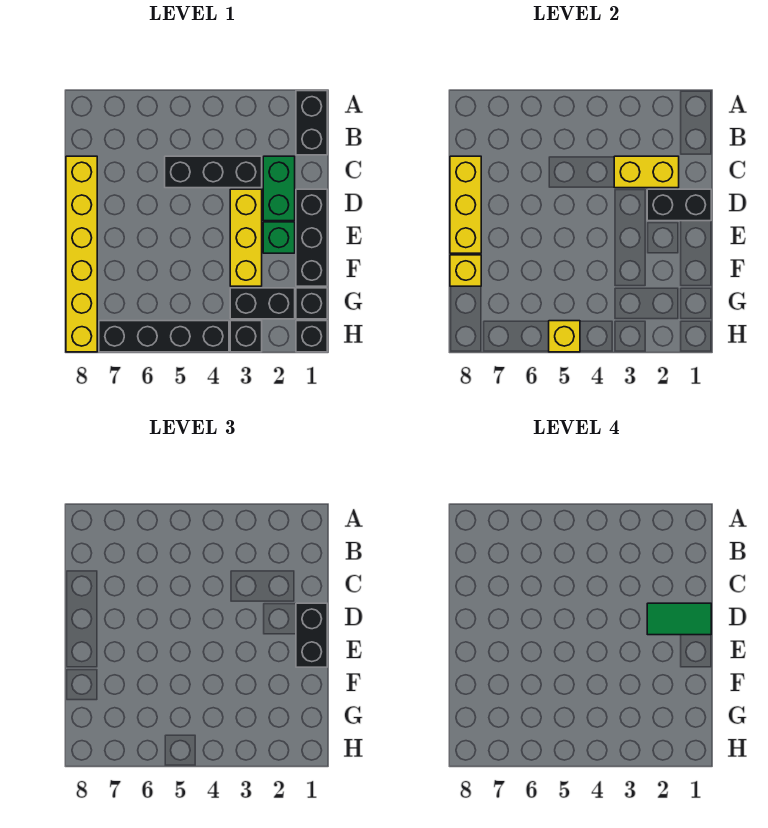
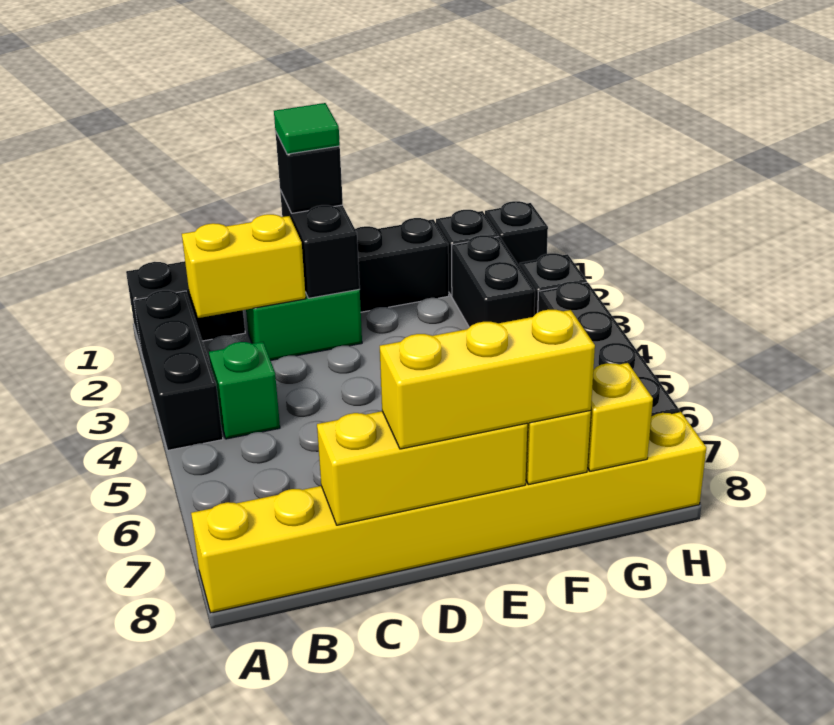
yellow 1x2 brick [614,156,679,188] -> yellow 1x2 brick turned to [182,214,306,318]
black 1x3 brick [165,156,262,188] -> black 1x3 brick moved to [134,290,223,450]
yellow 1x6 brick [66,156,97,352] -> yellow 1x8 brick [191,412,707,613]
black 1x2 brick [296,603,327,667] -> black 1x1 brick [275,131,343,213]
green 1x2 tile [647,603,711,635] -> green 1x1 tile [274,103,340,154]
yellow 1x3 brick [230,189,262,286] -> yellow 1x3 brick moved to [380,310,595,449]
green 1x1 brick [263,222,295,253] -> green 1x1 brick moved to [209,342,280,439]
yellow 1x1 brick [549,321,580,352] -> yellow 1x1 brick moved to [587,363,653,471]

